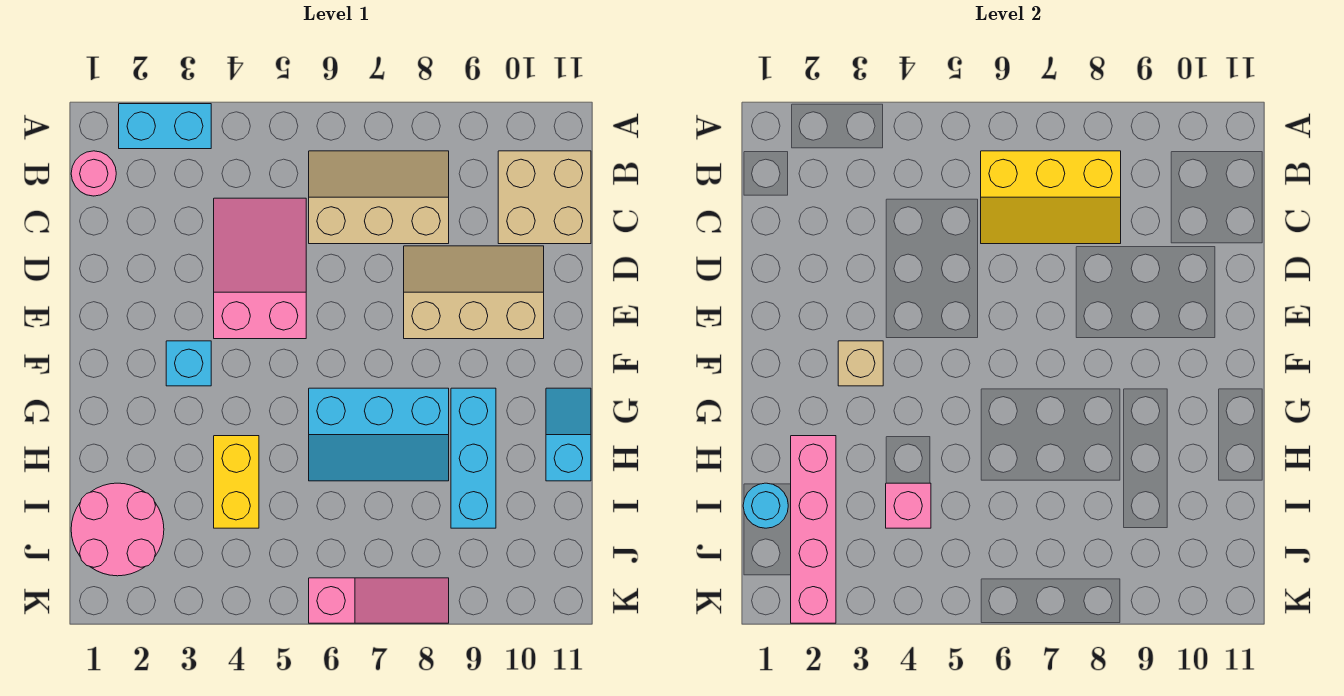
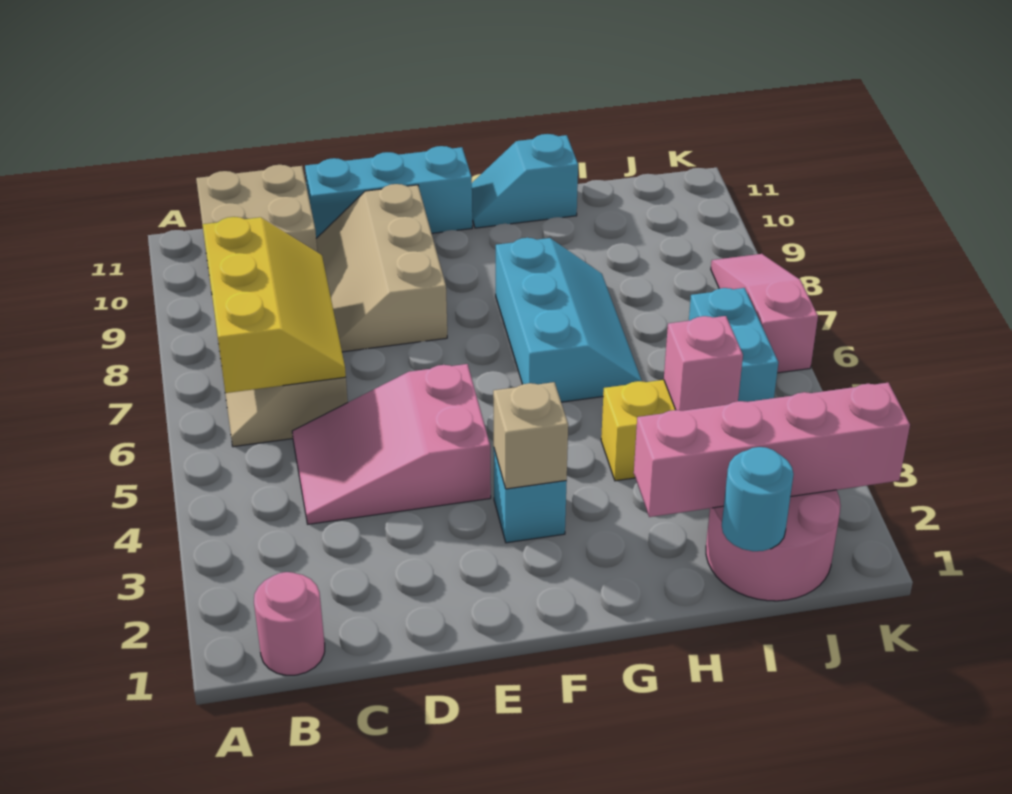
cyan 1x2 brick [119,104,211,149] -> cyan 1x2 brick moved to [689,288,778,402]
cyan 1x3 brick [451,388,496,528] -> cyan 1x3 brick moved to [305,146,472,238]

